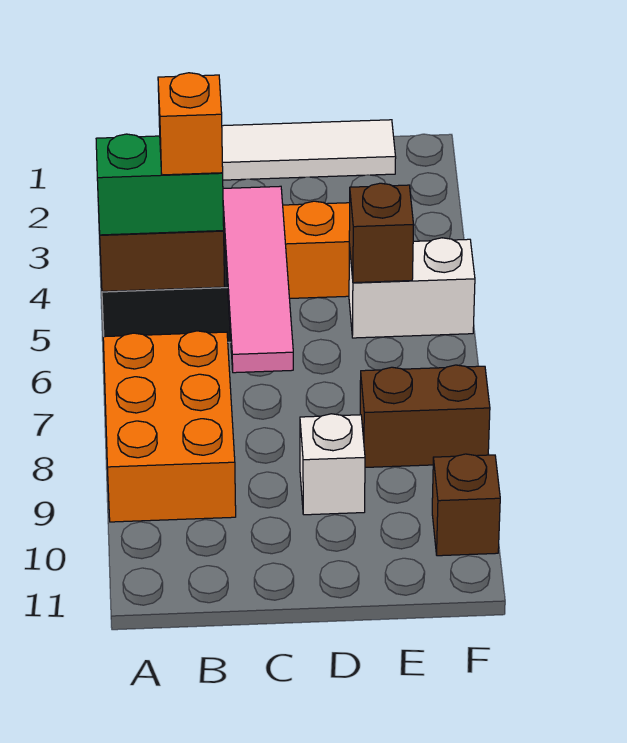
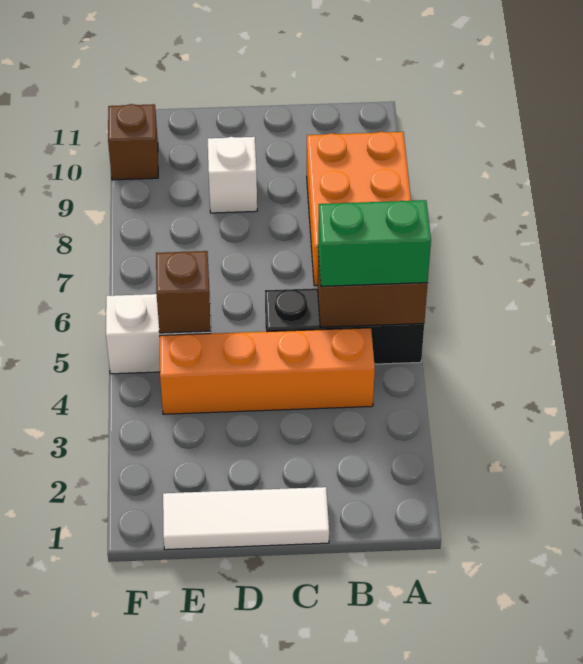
orange 1x1 brick [158,73,223,175] -> none
pink 1x4 tile [223,186,293,373] -> none
brown 1x2 brick [360,365,490,467] -> none

